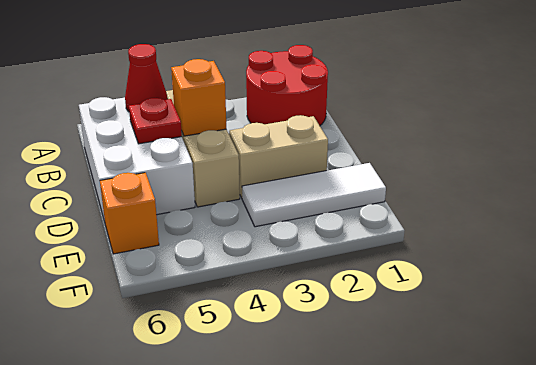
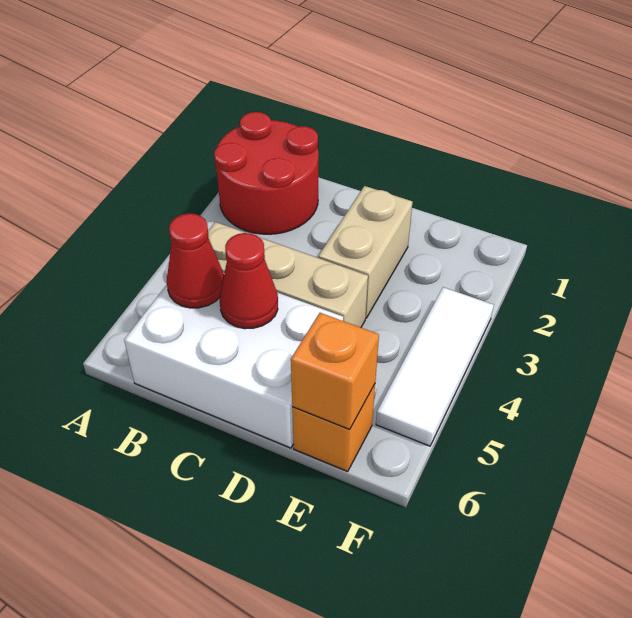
orange 1x1 brick [171,59,226,136] -> orange 1x1 brick moved to [291,313,379,429]
red 1x1 plate [129,98,182,144] -> red 1x1 cone [220,233,278,329]
white 1x3 tile [242,163,386,227] -> white 1x3 tile moved to [376,287,494,446]

